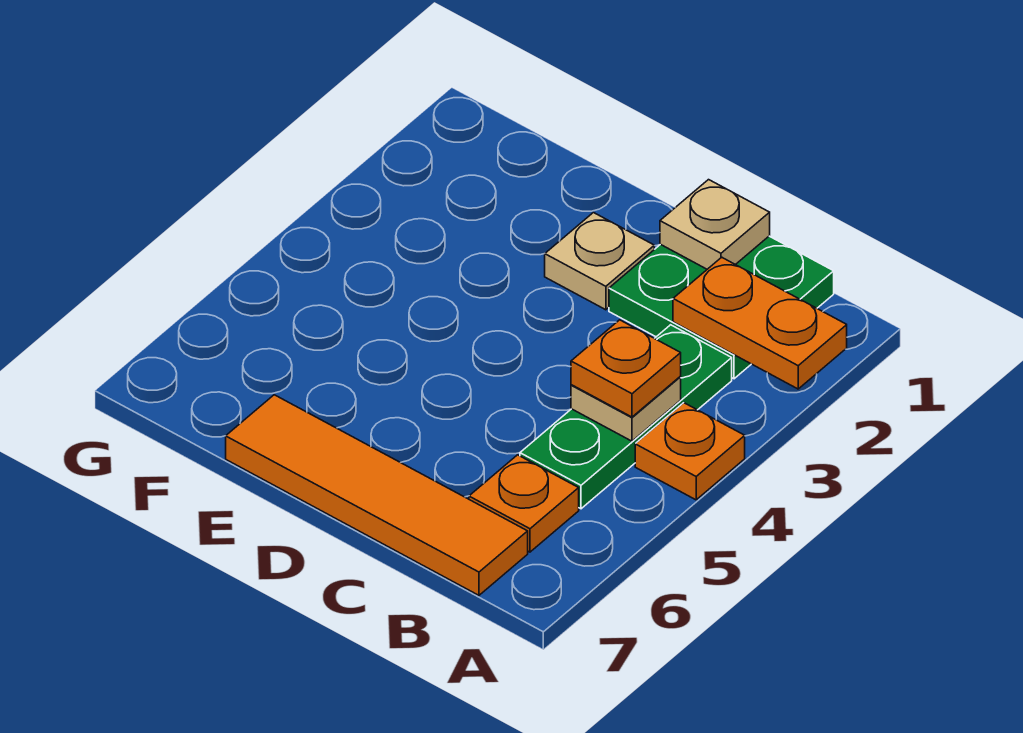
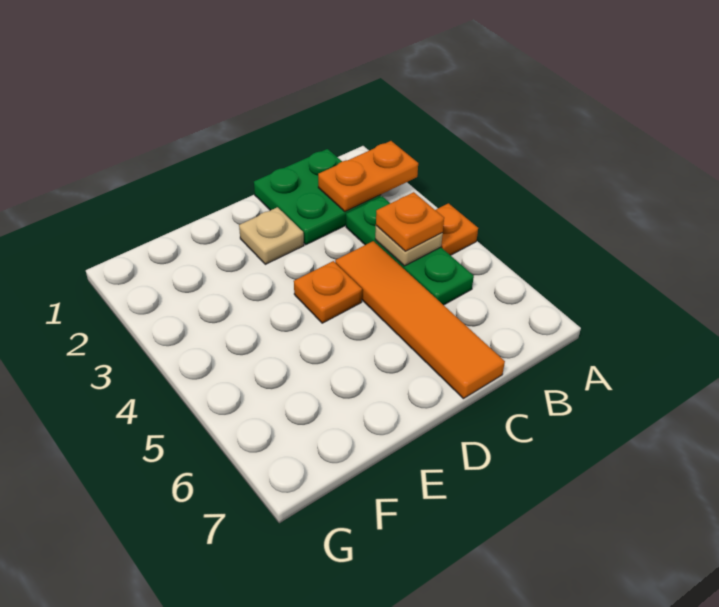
orange 1x1 plate [469,455,579,552] -> orange 1x1 plate moved to [294,261,362,323]
orange 1x4 tile [226,395,528,595] -> orange 1x4 tile turned to [335,241,505,399]
tan 1x1 plate [660,180,770,269] -> none

